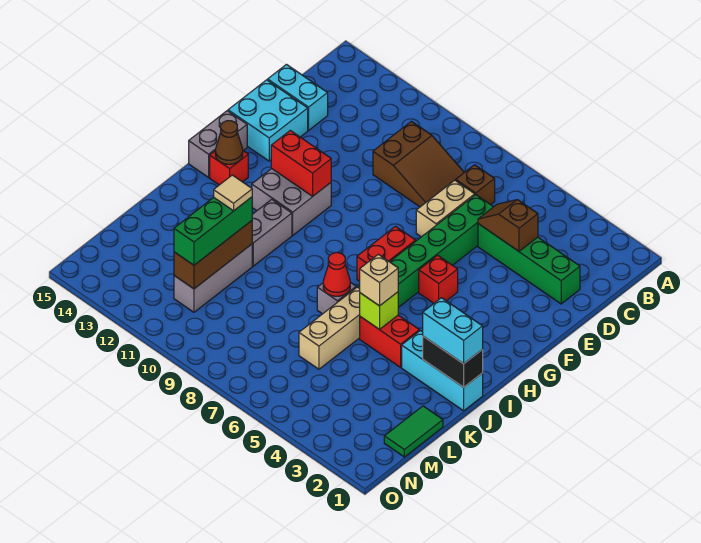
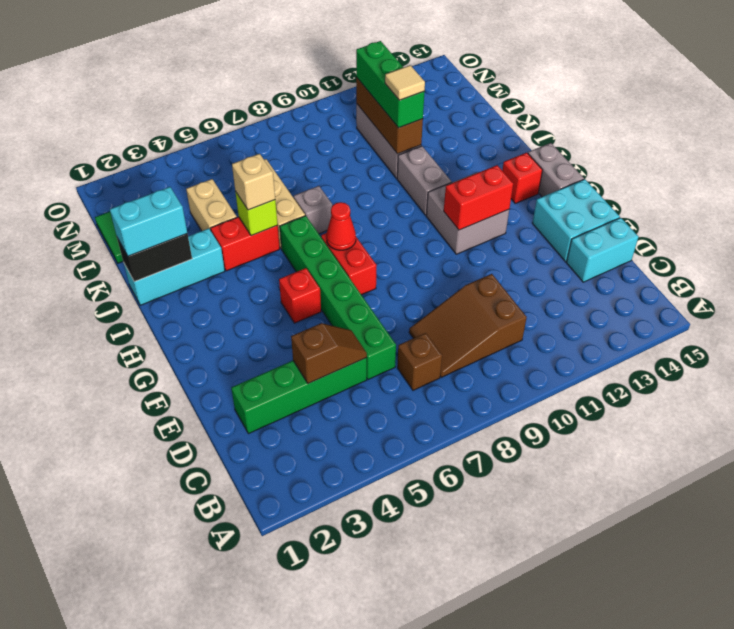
tan 1x2 brick [416,180,475,237] -> tan 1x2 brick moved to [186,179,237,231]
brown 1x1 cone [215,121,243,164] -> none
red 1x1 cone [323,253,350,296] -> red 1x1 cone moved to [326,202,356,250]

